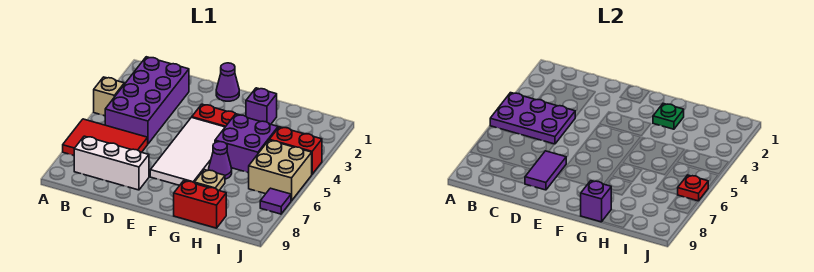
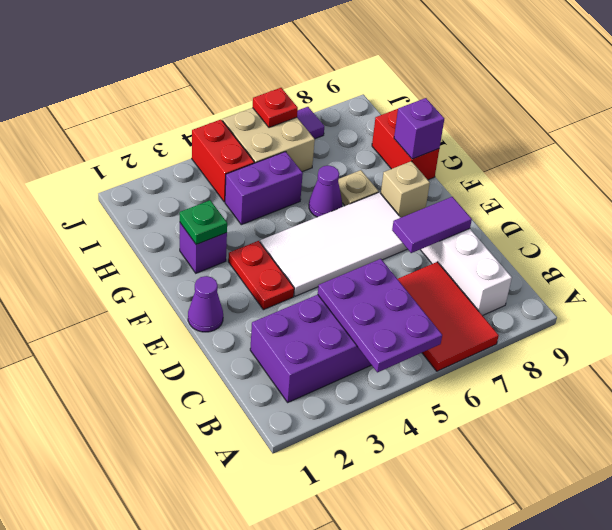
tan 1x1 brick [94,77,124,116] -> tan 1x1 brick moved to [381,161,430,217]
purple 2x2 brick [215,114,278,173] -> purple 1x2 brick [225,152,303,225]

